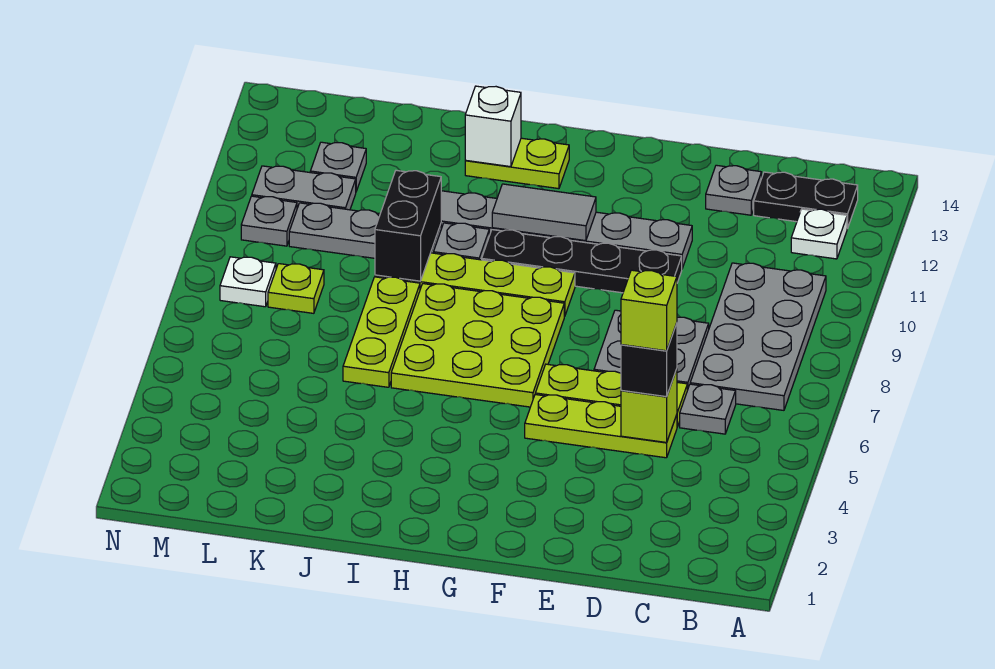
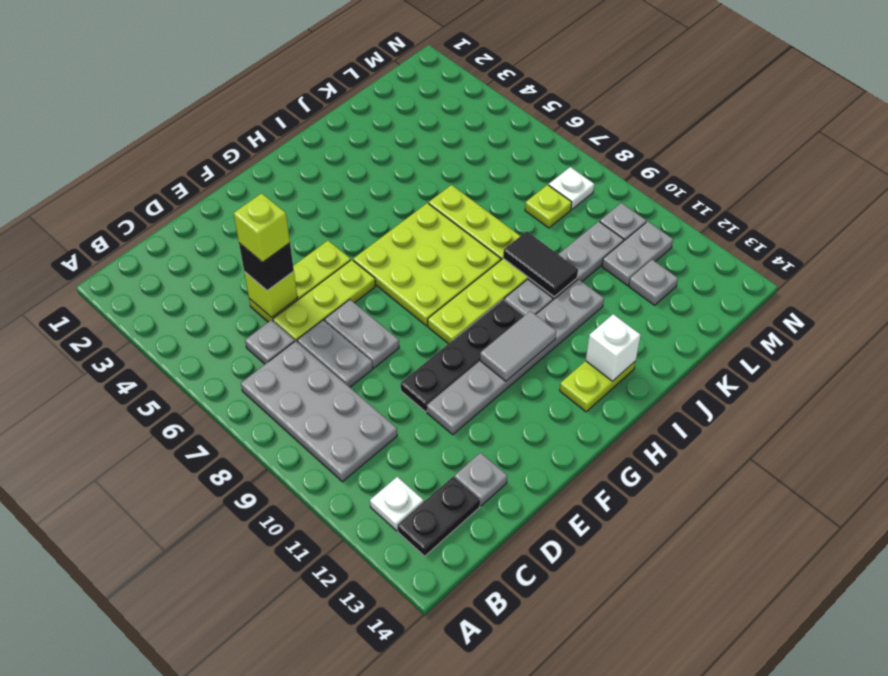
black 1x2 brick [375,170,441,281] -> black 1x2 tile [503,231,578,297]

